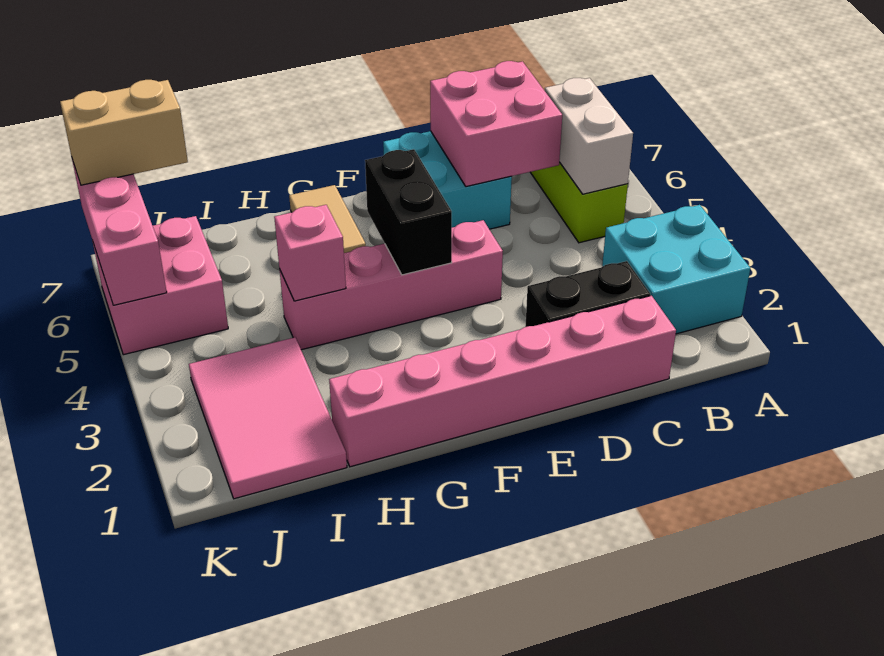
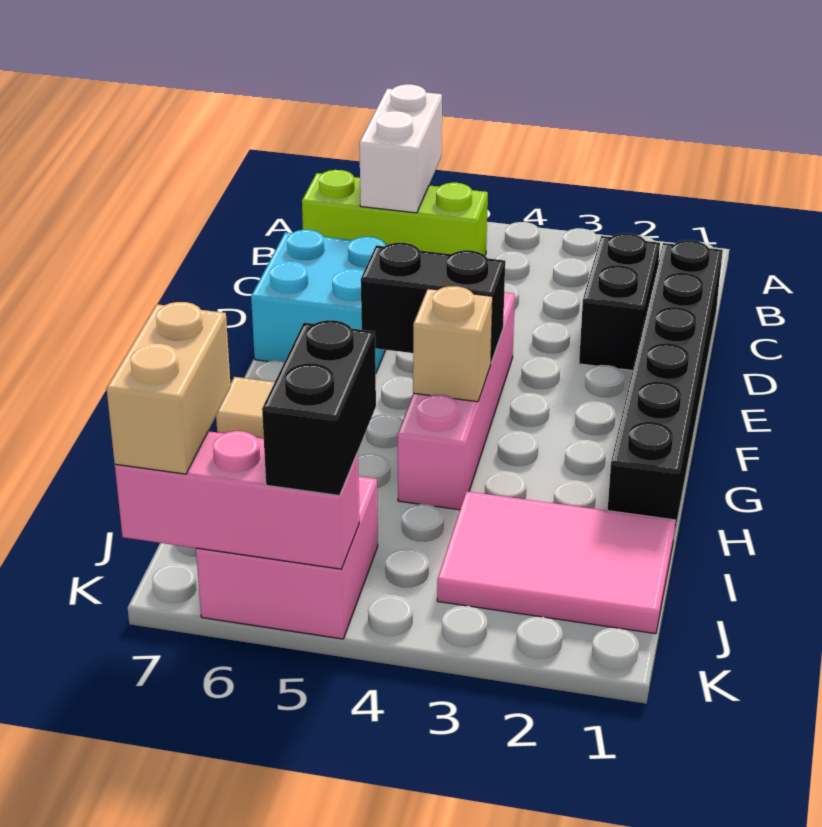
cyan 2x2 brick [602,205,750,334] -> none
white 1x2 brick [545,78,633,194] -> white 1x2 brick turned to [359,84,442,213]
pink 1x6 brick [329,296,676,467] -> black 1x6 brick [608,240,723,535]
pink 2x2 brick [430,61,562,187] -> none
none -> tan 1x1 brick [413,286,493,402]
pink 1x1 brick [274,205,346,301] -> none
none -> black 1x2 brick [262,320,376,495]

